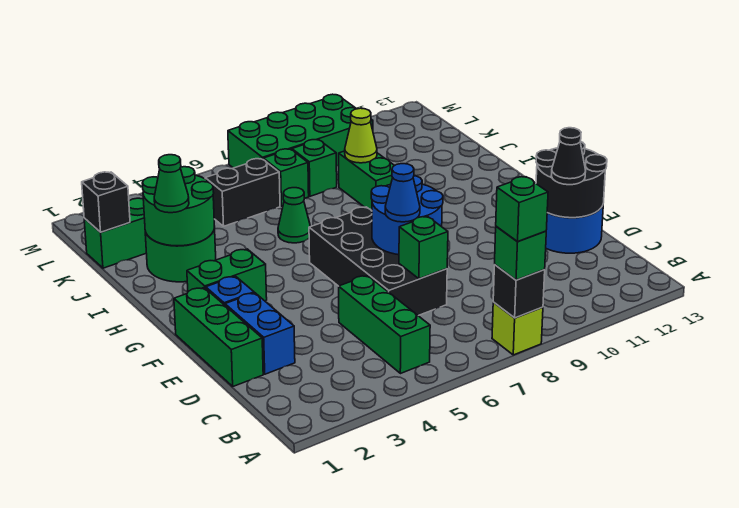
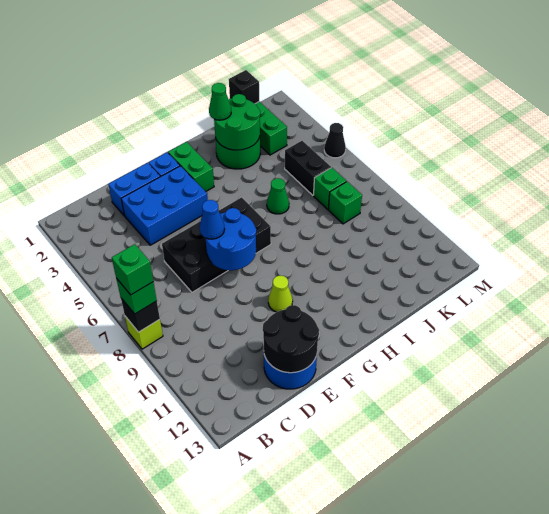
green 1x3 brick [339,276,430,374] -> none
green 1x3 brick [174,288,263,386] -> none
none -> blue 2x3 brick [121,166,208,245]
green 1x1 brick [399,217,448,279] -> none
black 1x1 cone [551,128,586,185] -> black 1x1 cone moved to [324,123,346,158]
green 1x2 brick [339,151,394,211] -> none
lime 1x1 cone [345,108,377,163] -> lime 1x1 cone moved to [268,276,293,312]
green 2x4 brick [228,94,373,168] -> none

